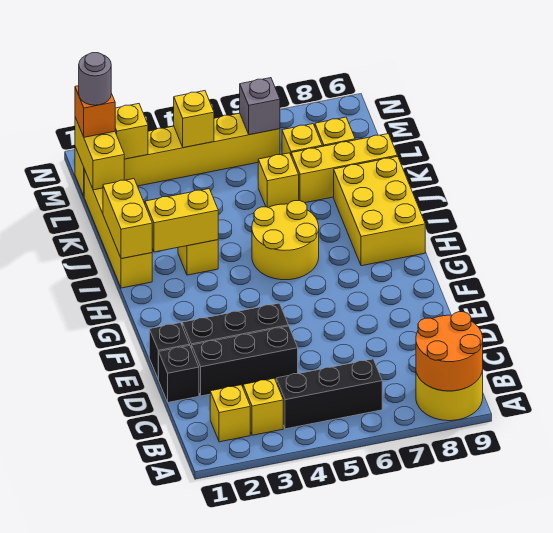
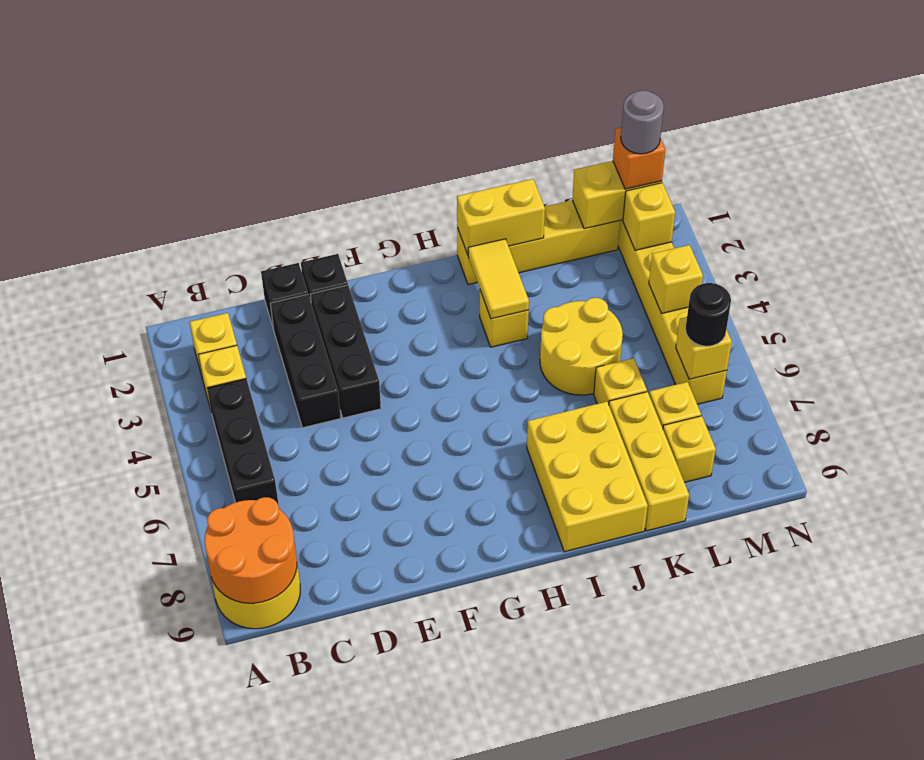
yellow 2x2 round brick [252,201,319,280] -> yellow 2x2 round brick moved to [540,298,623,395]
yellow 2x3 brick [334,156,425,266] -> yellow 2x3 brick turned to [527,402,648,552]
yellow 1x2 brick [145,189,218,252] -> yellow 1x2 tile [468,239,529,319]
grey 1x1 brick [240,78,280,135] -> yellow 1x1 brick [676,317,732,379]
none -> black 1x1 round brick [685,283,731,346]

